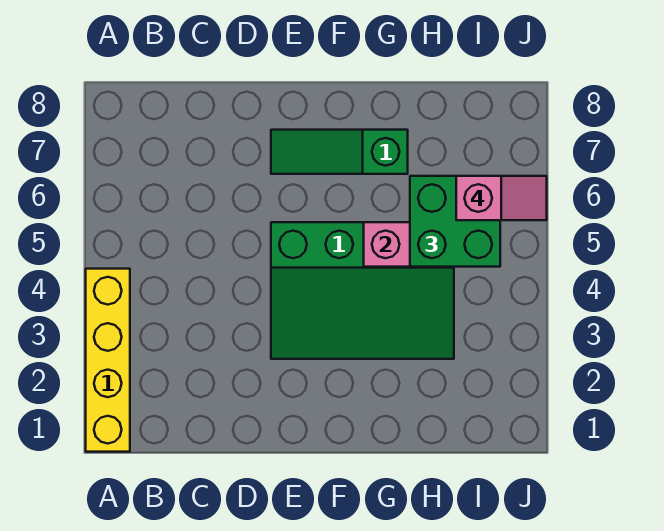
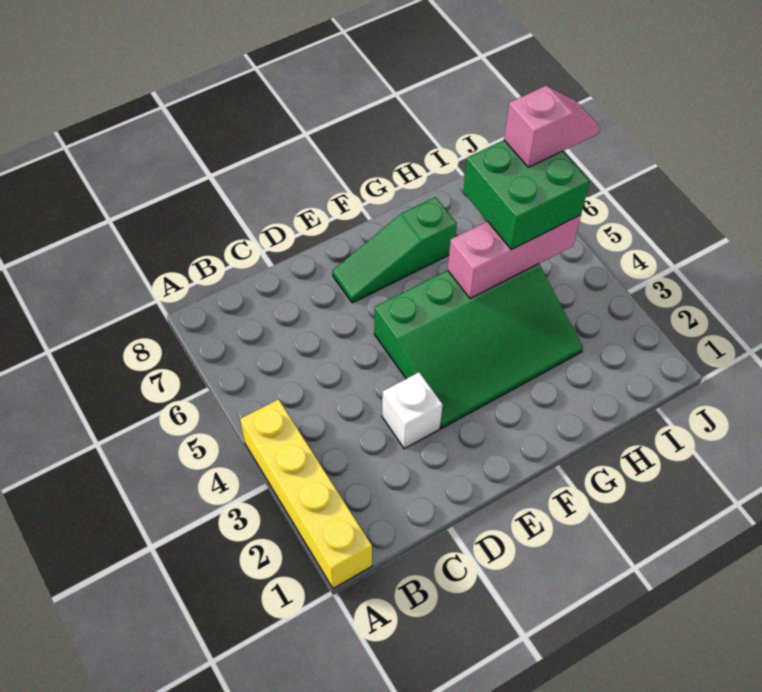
none -> white 1x1 brick [382,372,443,449]

